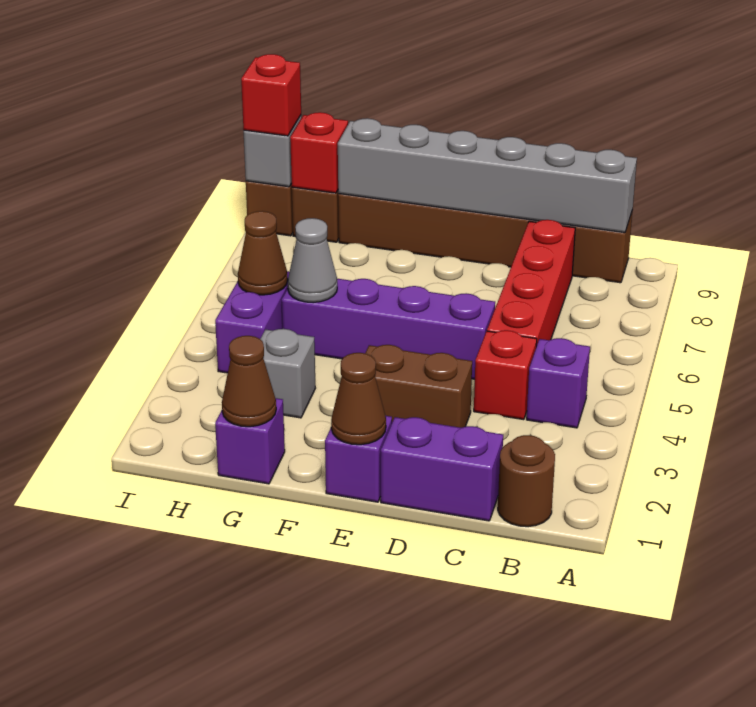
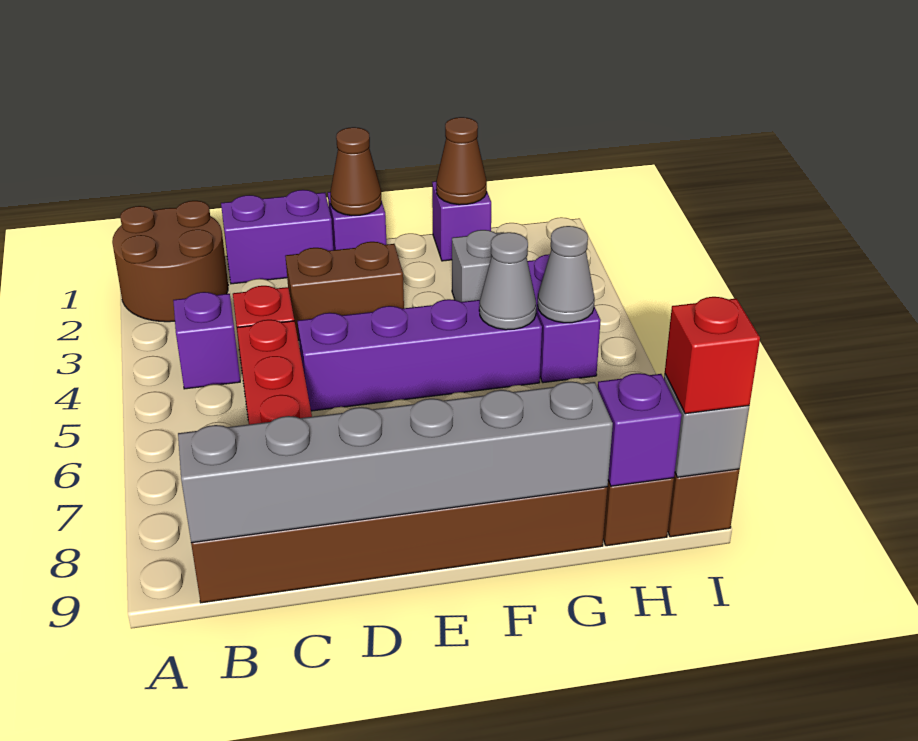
brown 1x1 round brick [498,435,555,527] -> brown 2x2 round brick [112,201,228,322]
brown 1x1 cone [238,211,288,295] -> grey 1x1 cone [538,226,595,323]
red 1x1 brick [290,112,348,193] -> purple 1x1 brick [598,373,682,486]

